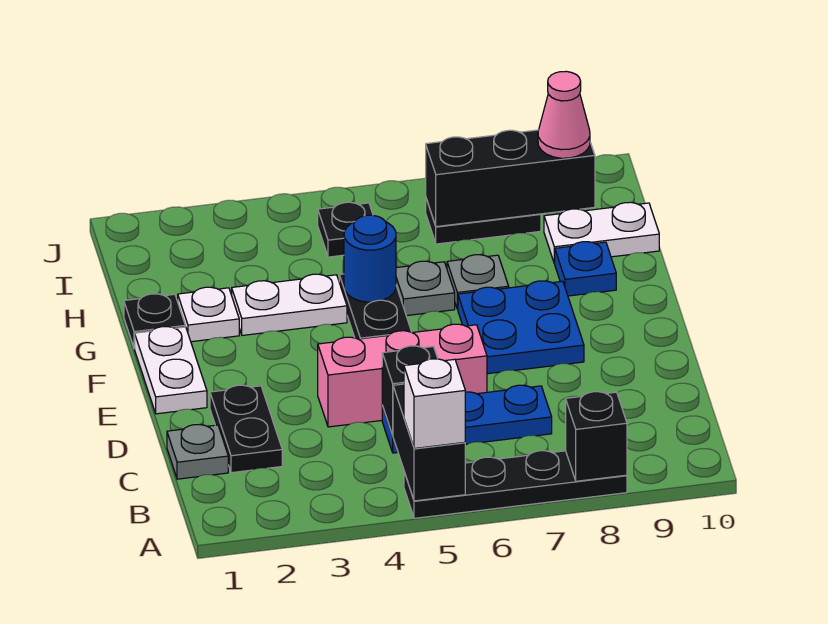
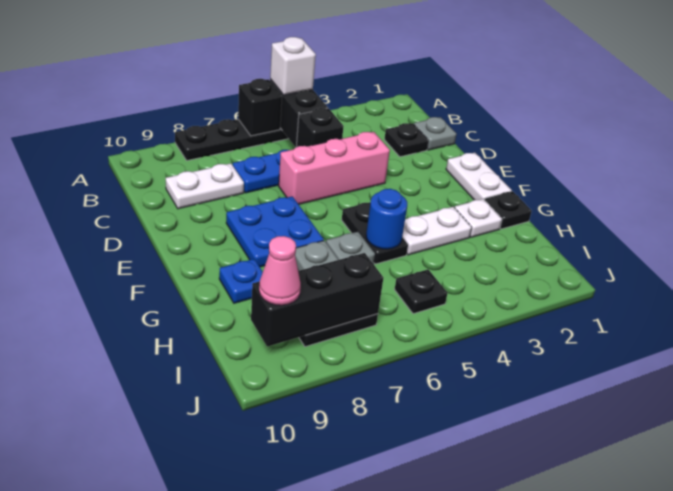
black 1x1 brick [566,392,627,481] -> black 1x1 brick moved to [238,79,282,136]
black 1x2 plate [210,385,282,473] -> black 1x1 plate [384,123,428,157]
white 1x2 plate [544,202,659,263] -> white 1x2 plate moved to [166,163,244,209]

